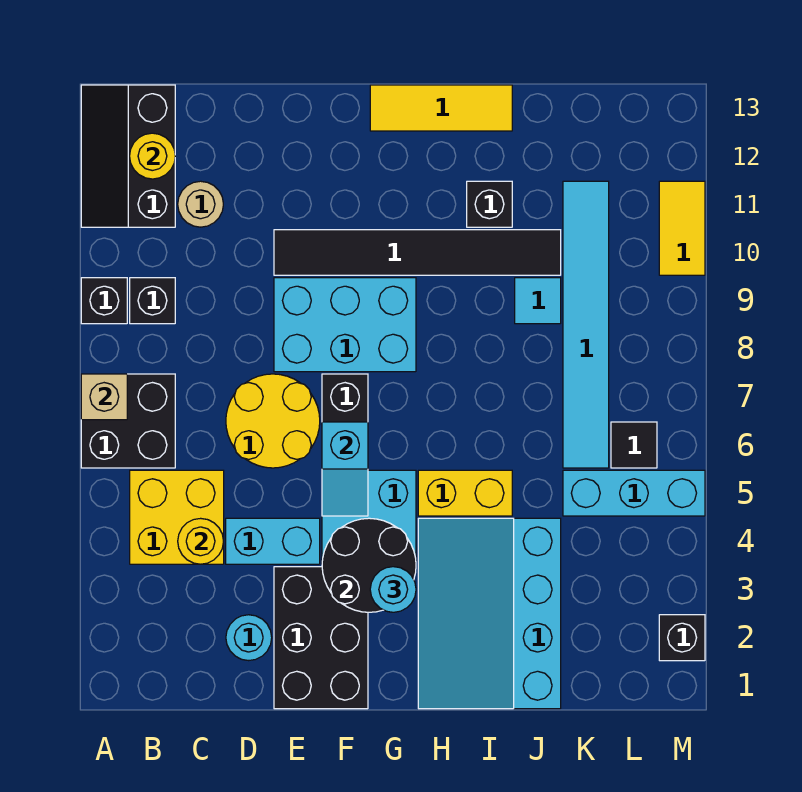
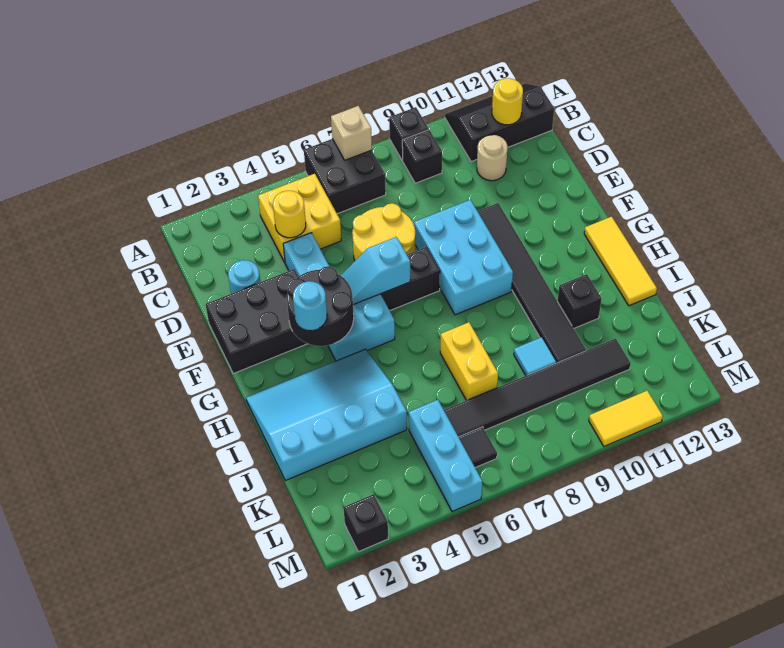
yellow 1x2 brick [418,470,512,516] -> yellow 1x2 brick moved to [440,322,498,400]
cyan 1x6 tile [563,181,609,468] -> black 1x6 tile [444,339,631,437]

